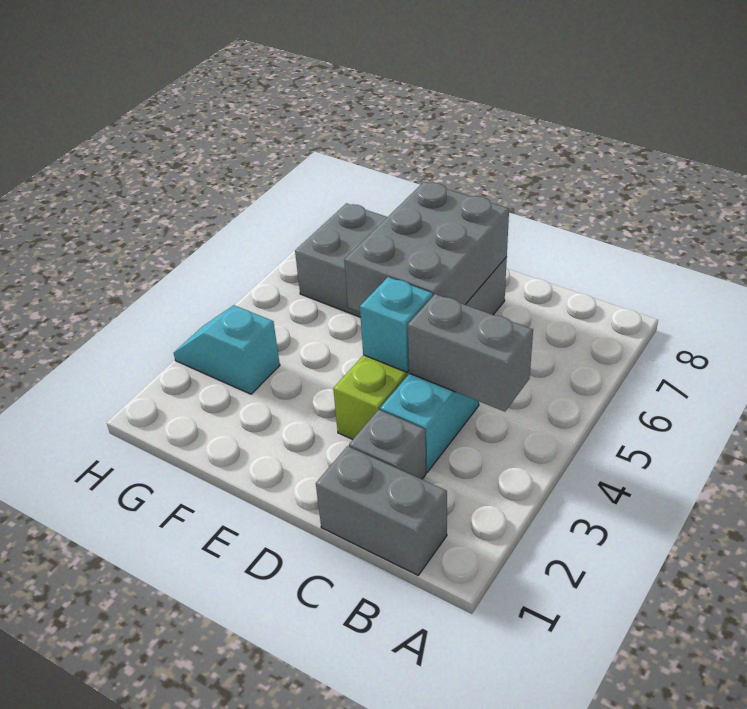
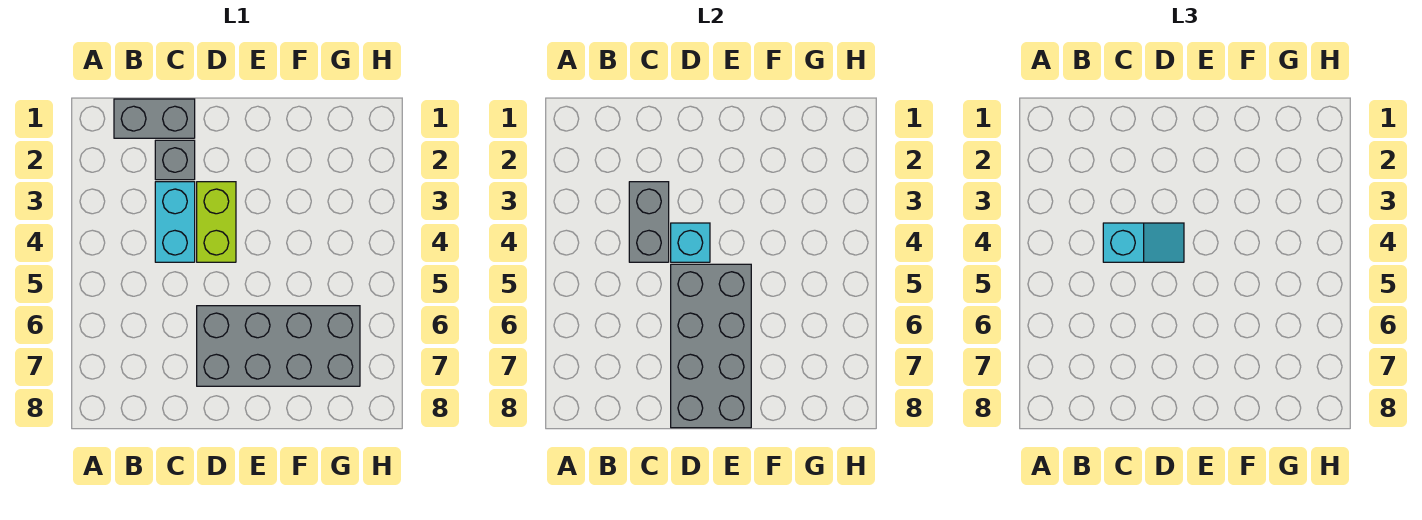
grey 1x2 brick [408,294,533,412] -> grey 1x2 brick turned to [629,182,669,262]
grey 2x3 brick [344,182,509,312] -> grey 2x4 brick [671,264,751,428]
cyan 1x2 slope [174,305,280,394] -> cyan 1x2 slope moved to [1103,223,1184,262]

